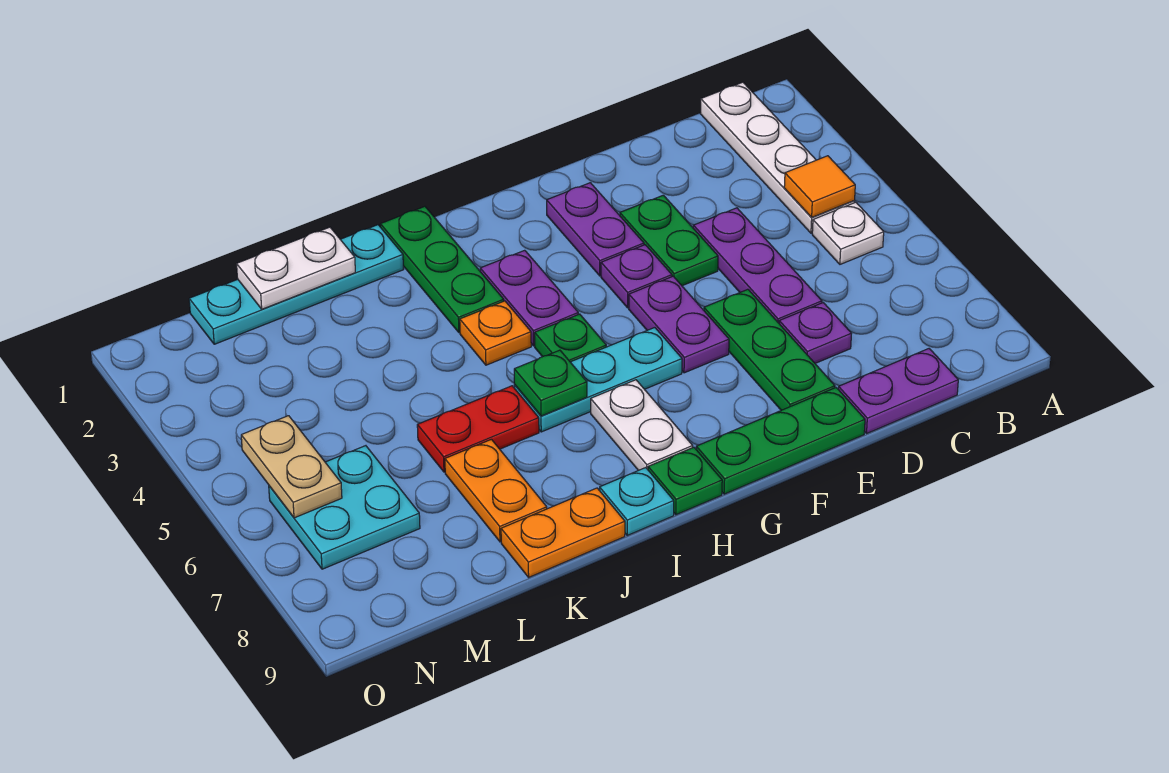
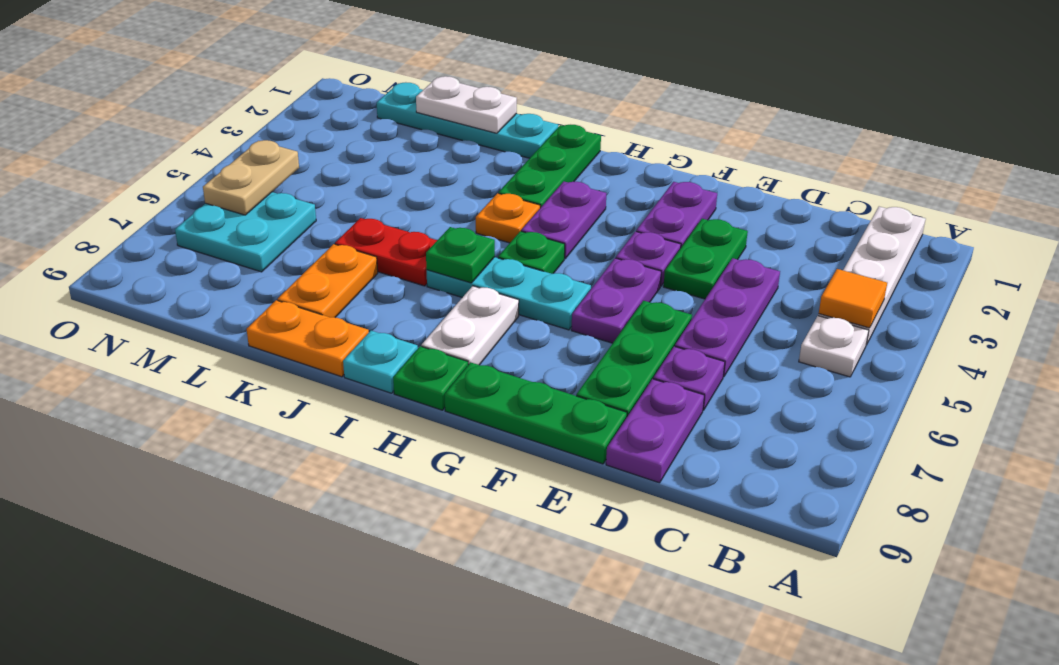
purple 1x2 plate [838,349,958,433] -> purple 1x2 plate turned to [606,379,704,483]

